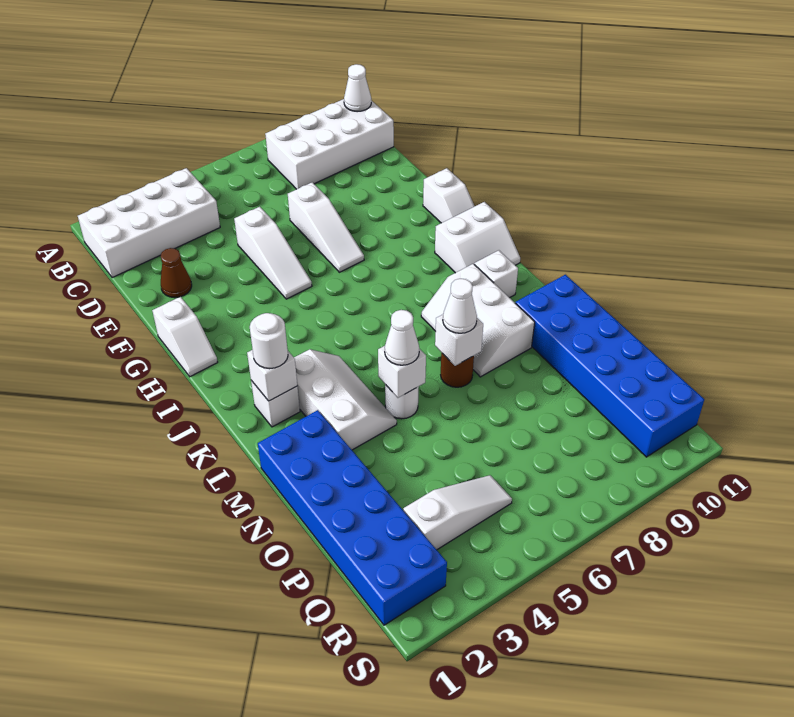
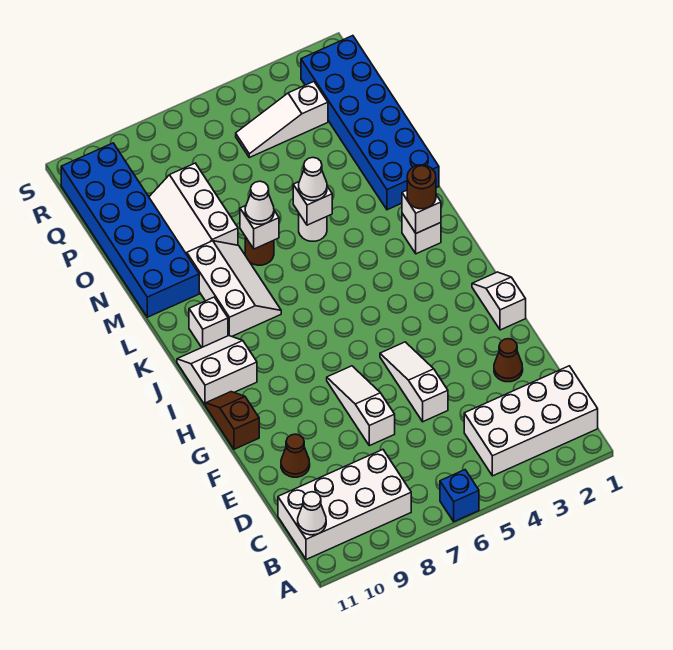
none -> blue 1x1 brick [440,470,479,522]
none -> brown 1x1 cone [281,434,310,477]
white 1x2 slope [423,168,475,223] -> brown 1x2 slope [206,392,259,449]
white 1x1 round brick [250,313,288,369] -> brown 1x1 round brick [407,165,436,209]
white 2x3 slope [294,349,397,450] -> white 2x3 slope moved to [149,163,238,254]

